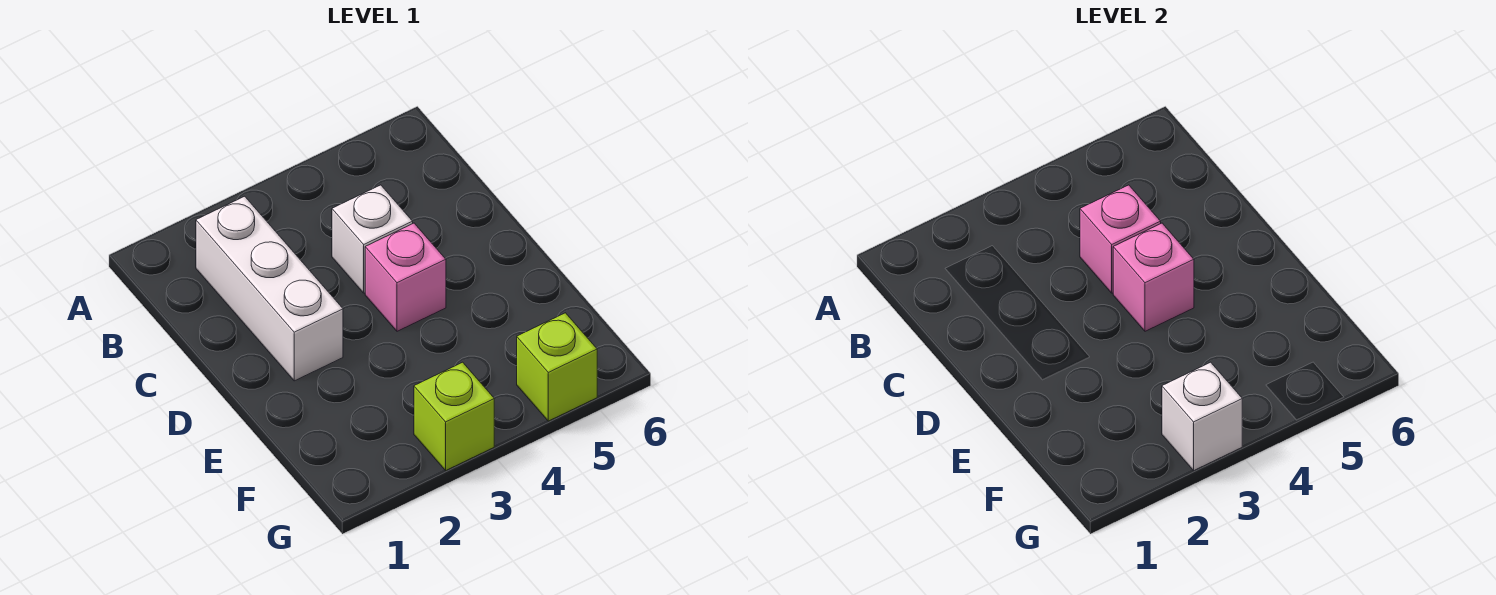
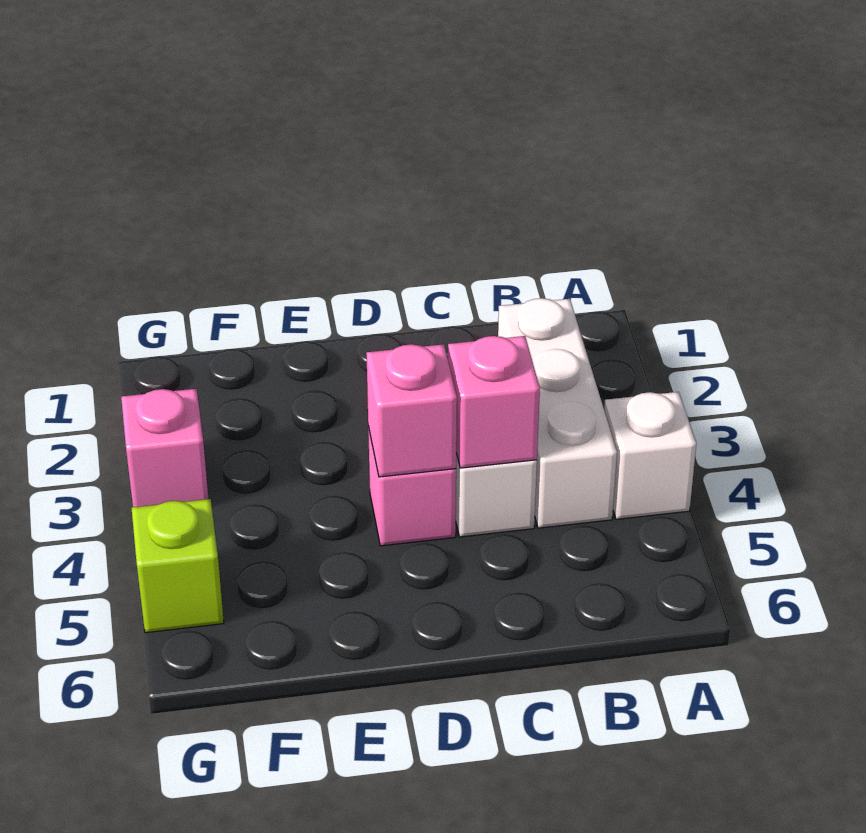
white 1x3 brick [196,196,343,381] -> white 1x3 brick turned to [498,298,617,528]
lime 1x1 brick [414,362,494,470] -> pink 1x1 brick [121,389,208,507]
white 1x1 brick [1162,362,1242,470] -> white 1x1 brick moved to [604,392,696,519]

